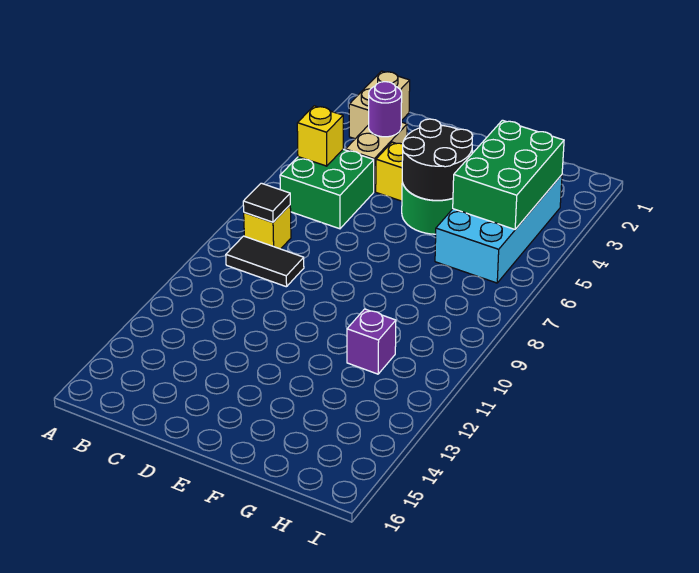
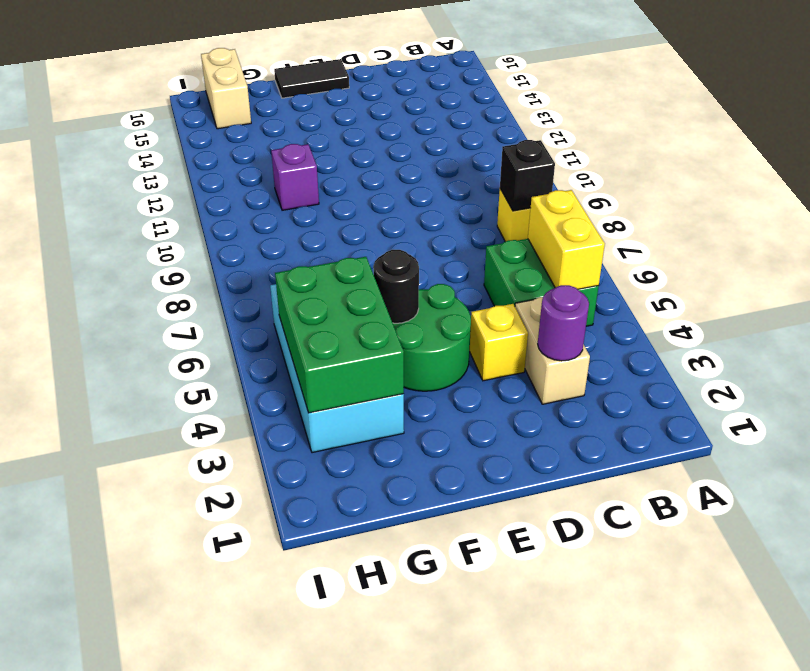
tan 1x2 brick [349,71,410,139] -> tan 1x2 brick moved to [201,48,251,129]
yellow 1x1 brick [297,106,343,166] -> yellow 1x2 brick [528,190,605,289]
black 1x1 tile [243,183,290,222] -> black 1x1 brick [500,140,555,211]
black 1x2 tile [226,236,304,287] -> black 1x2 tile moved to [274,59,349,98]
black 2x2 round brick [402,119,473,200] -> black 1x1 round brick [373,250,419,323]

